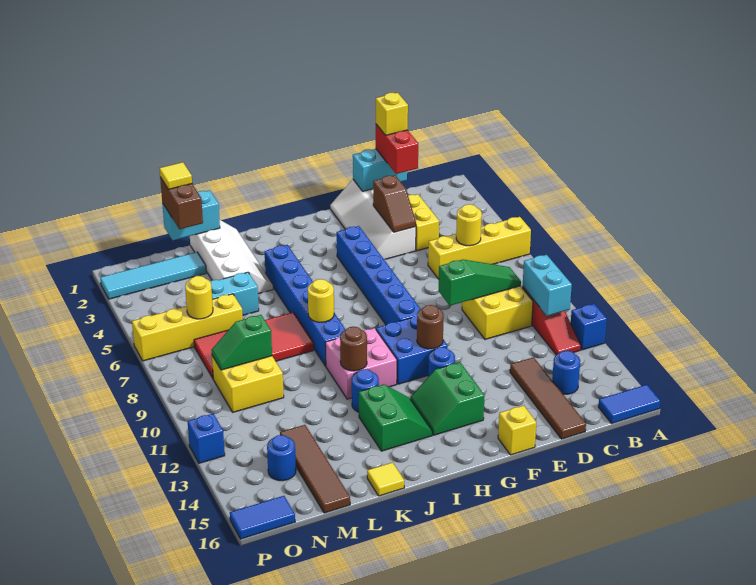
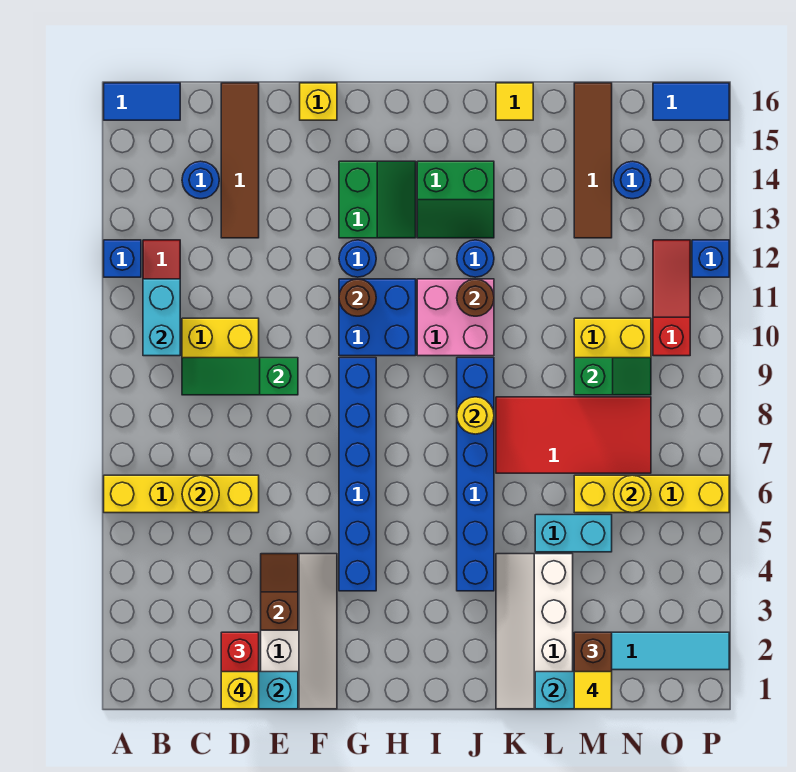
yellow 1x2 brick [408,194,439,251] -> none
green 2x2 slope [359,384,432,451] -> green 2x2 slope turned to [417,161,494,238]
none -> red 1x3 slope [653,240,690,356]

